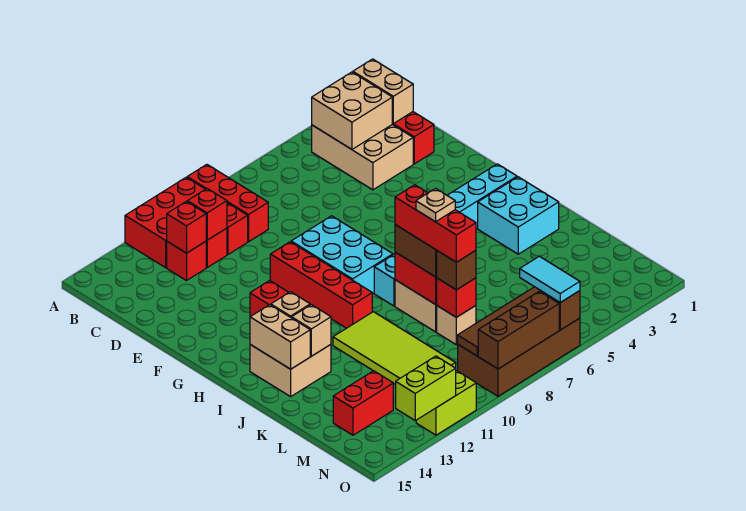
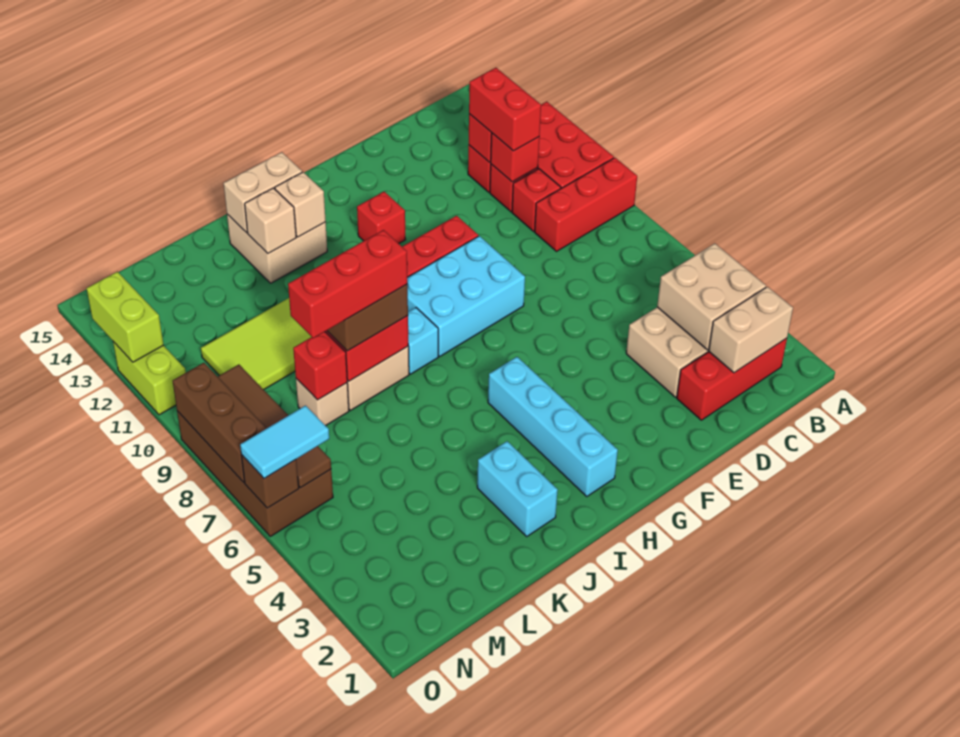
cyan 2x2 brick [478,177,559,254] -> cyan 1x2 brick [477,441,558,536]
tan 1x1 plate [416,189,455,222] -> none
brown 1x1 brick [436,251,476,290] -> none
red 1x2 brick [333,371,393,435] -> red 1x2 brick moved to [469,68,541,151]

